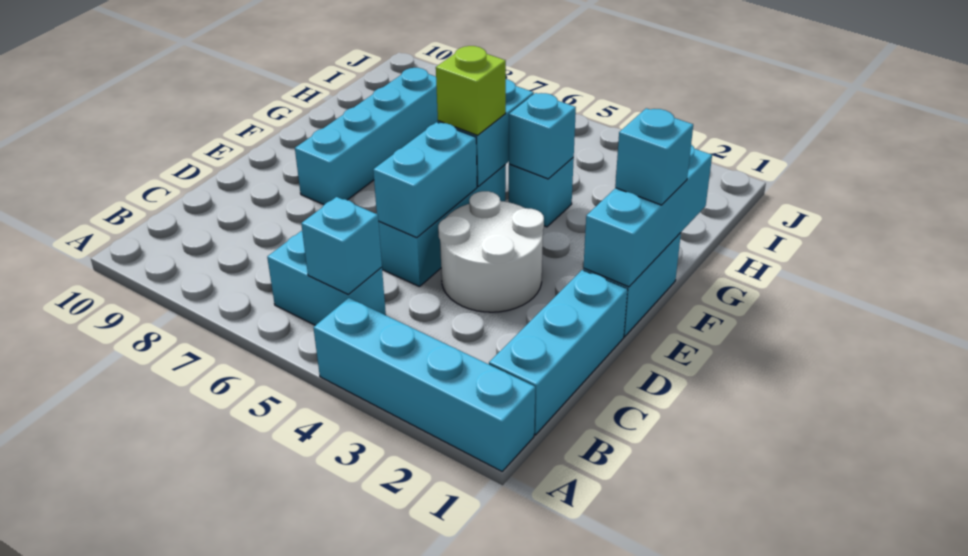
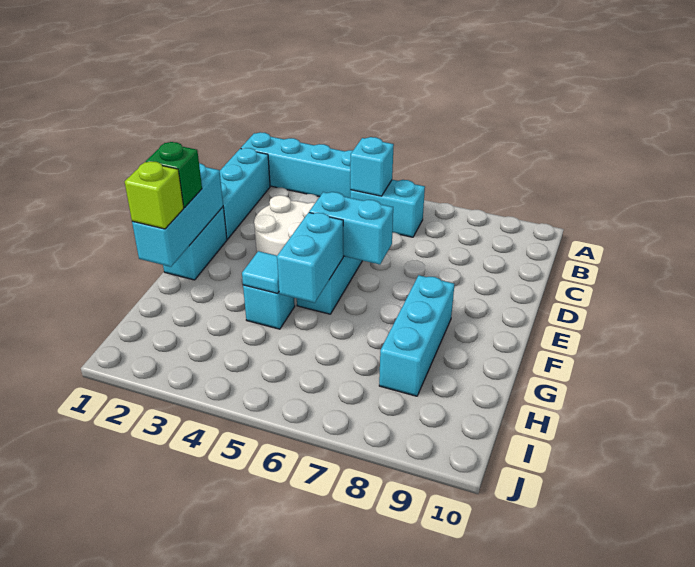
cyan 1x2 brick [373,122,477,238] -> cyan 1x2 brick turned to [309,192,393,265]
cyan 1x4 brick [295,68,438,205] -> cyan 1x3 brick [379,275,454,396]
cyan 1x1 brick [615,108,693,205] -> green 1x1 brick [146,142,202,208]
lime 1x1 brick [436,46,506,135] -> lime 1x1 brick moved to [125,161,184,229]
cyan 1x1 brick [509,93,576,179] -> cyan 1x1 tile [242,251,279,294]

